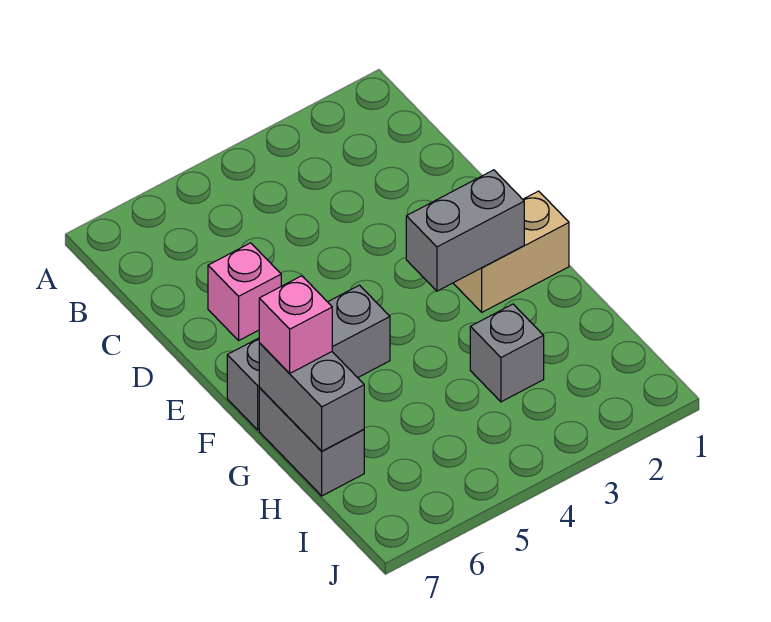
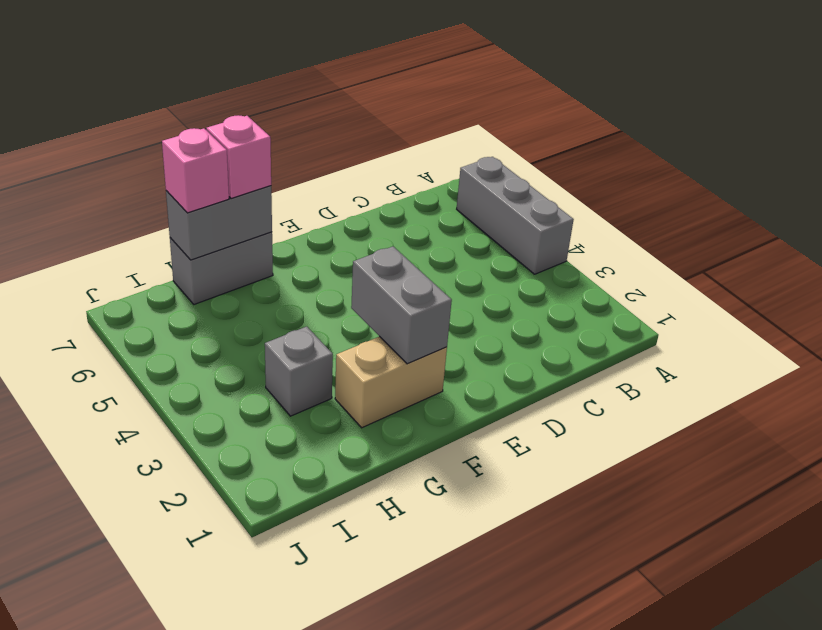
pink 1x1 brick [208,243,281,340] -> pink 1x1 brick moved to [162,128,229,213]
tan 1x2 brick [453,191,569,312] -> tan 1x2 brick turned to [335,336,447,428]
grey 1x3 brick [227,285,390,430] -> grey 1x3 brick moved to [457,157,574,274]

